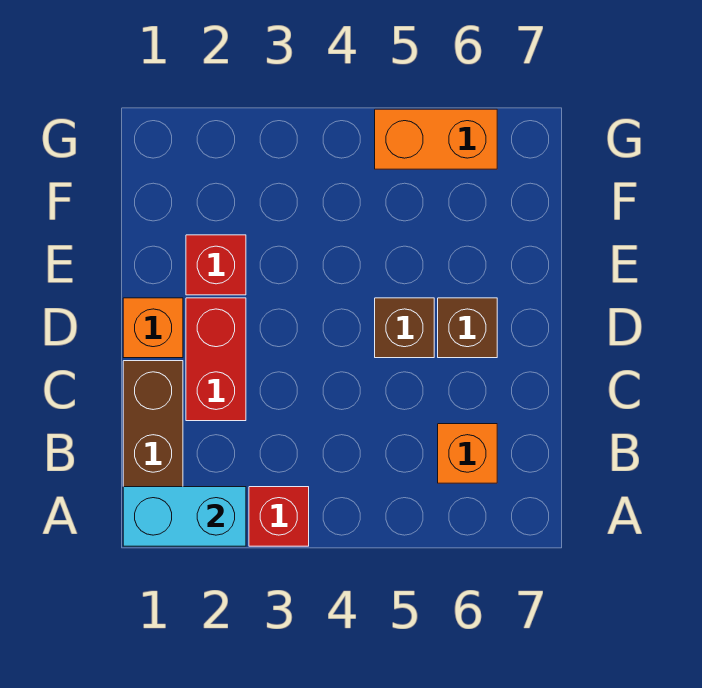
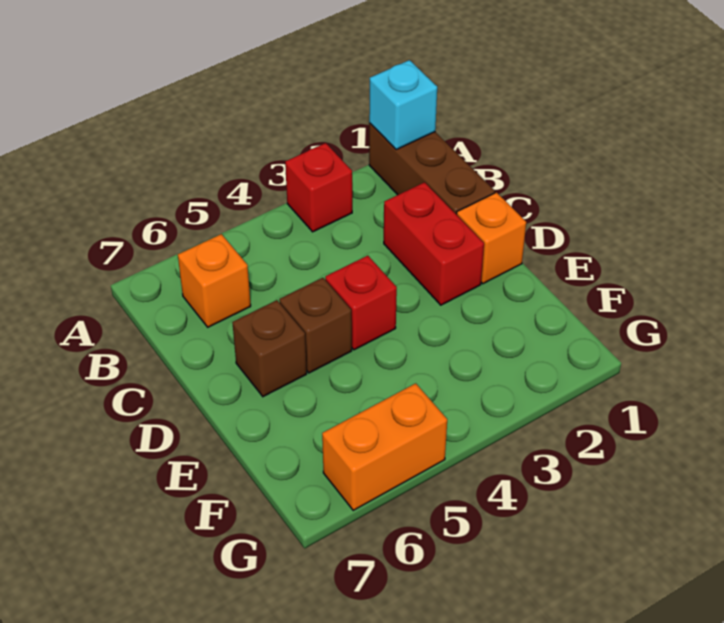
cyan 1x2 brick [123,487,246,546] -> cyan 1x1 brick [369,60,437,149]
red 1x1 brick [186,235,246,295] -> red 1x1 brick moved to [325,256,397,350]

